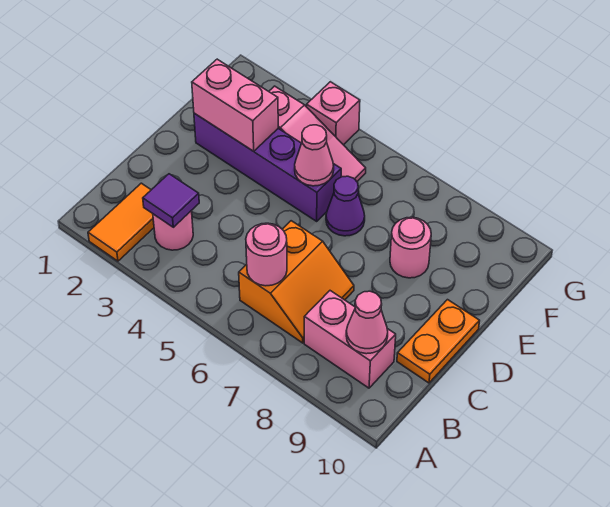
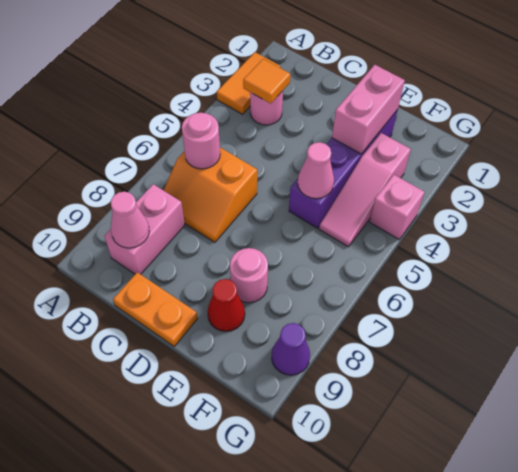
orange 1x2 tile [88,183,154,261] -> orange 1x2 tile turned to [217,52,280,114]
purple 1x1 tile [143,174,199,227] -> orange 1x1 tile [243,59,290,103]
purple 1x1 cone [326,176,365,236] -> purple 1x1 cone moved to [272,323,310,375]
none -> red 1x1 cone [207,279,245,331]

